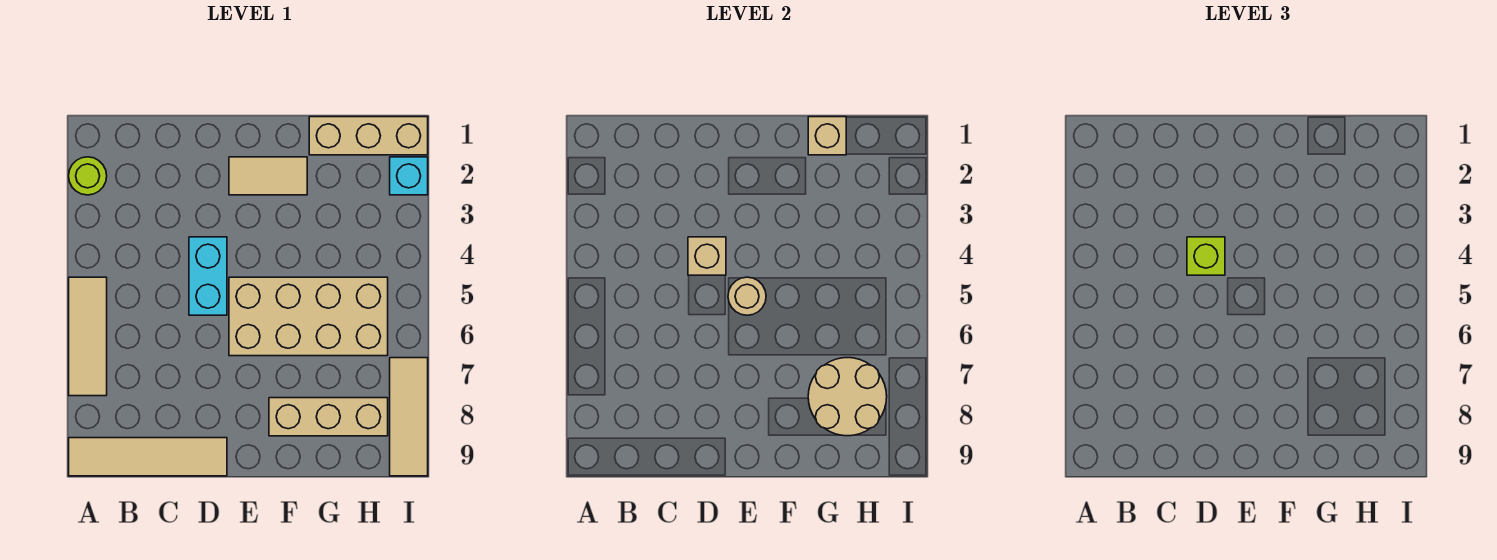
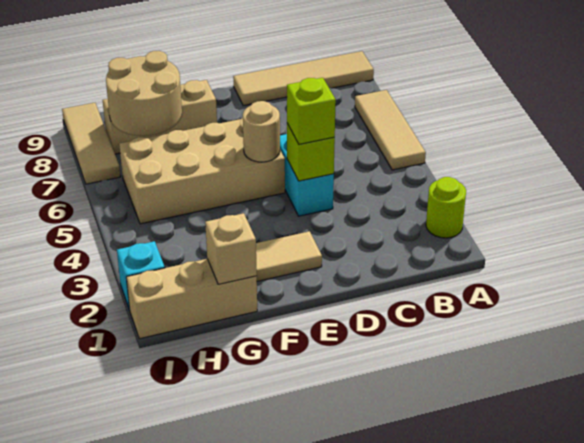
tan 1x1 brick [688,237,726,275] -> lime 1x1 brick [287,124,335,181]

